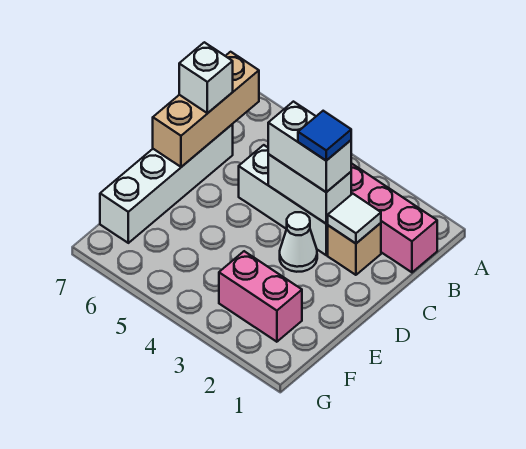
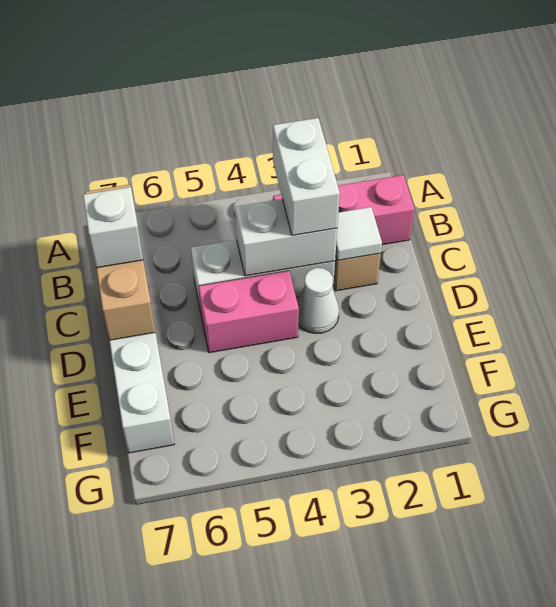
white 1x2 brick [268,102,351,192] -> white 1x2 brick turned to [273,118,340,235]
blue 1x1 tile [298,111,351,161] -> none
pink 1x2 brick [219,251,302,342] -> pink 1x2 brick moved to [198,271,299,353]

